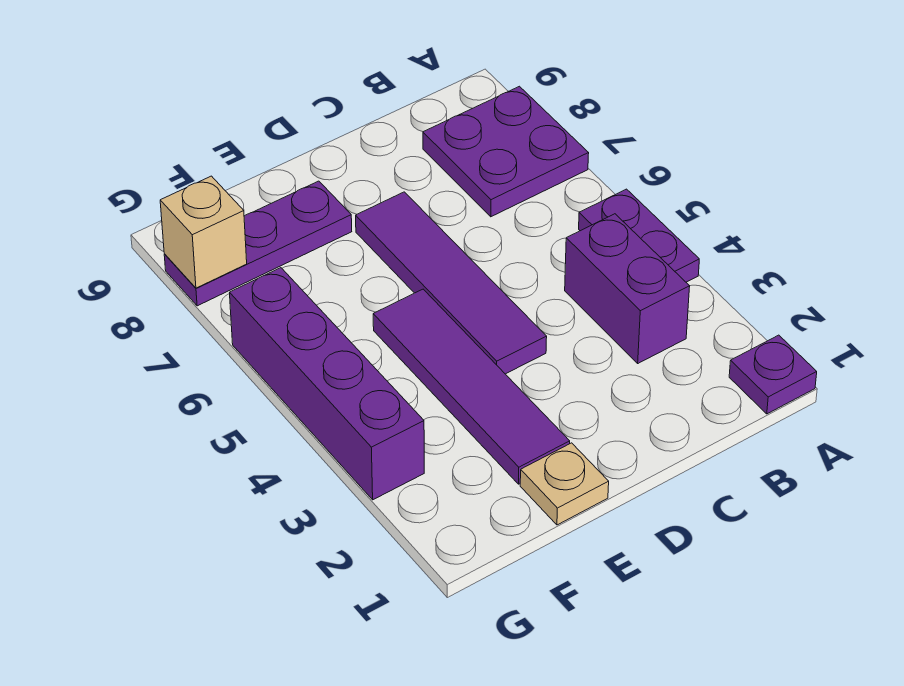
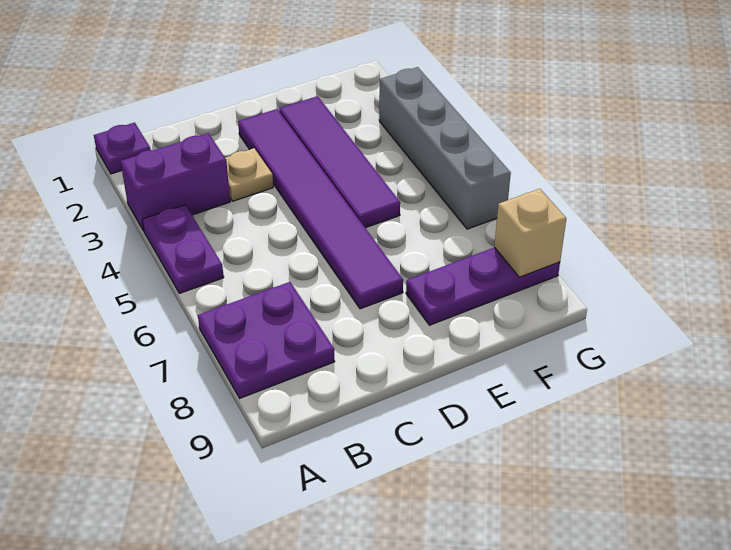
purple 1x2 brick [565,214,690,363] -> purple 1x2 brick turned to [121,133,230,231]
purple 1x4 tile [356,192,547,374] -> purple 1x6 tile [238,109,403,309]
tan 1x1 plate [520,443,609,525] -> tan 1x1 plate moved to [225,148,273,201]
purple 1x4 brick [230,268,424,500] -> grey 1x4 brick [379,67,511,229]

